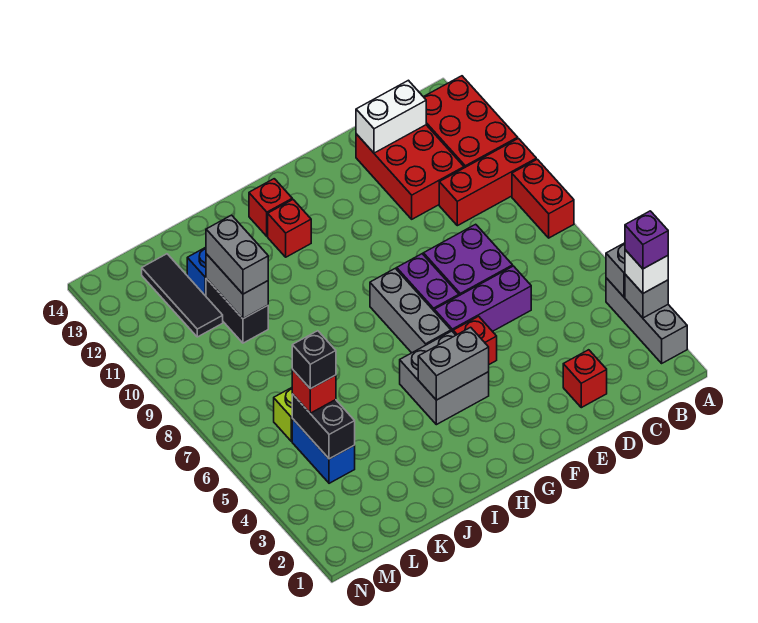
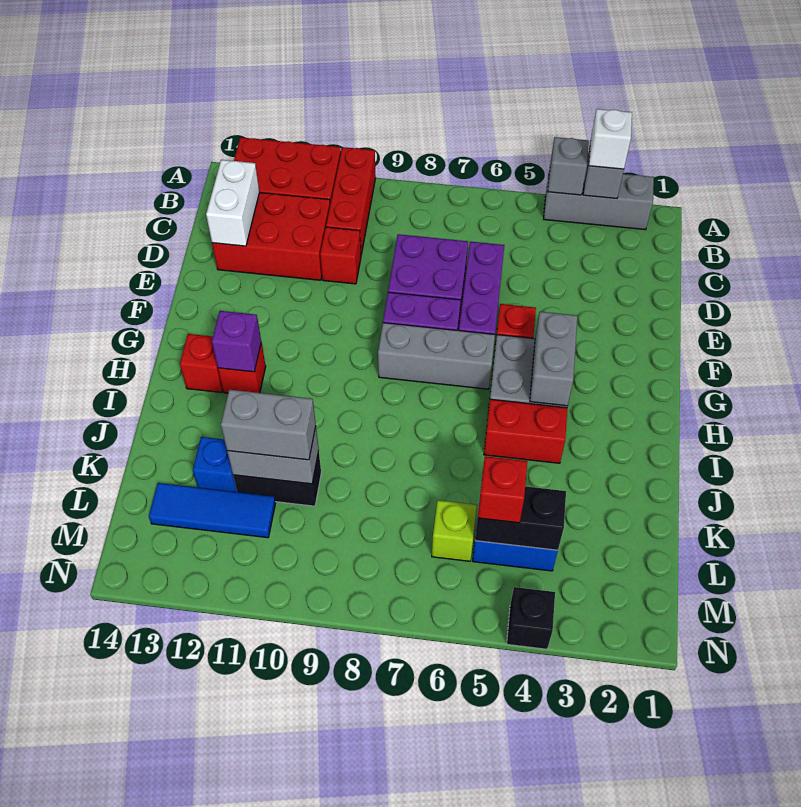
purple 1x1 brick [625,211,668,269] -> purple 1x1 brick moved to [212,311,261,372]
red 1x2 brick [512,159,574,238] -> red 1x2 brick moved to [484,399,567,463]
red 1x1 brick [563,350,607,408] -> red 1x1 brick moved to [320,227,361,284]
black 1x1 brick [292,331,336,389] -> black 1x1 brick moved to [507,587,555,649]
black 1x3 tile [142,254,223,337] -> blue 1x3 tile [149,483,275,538]

